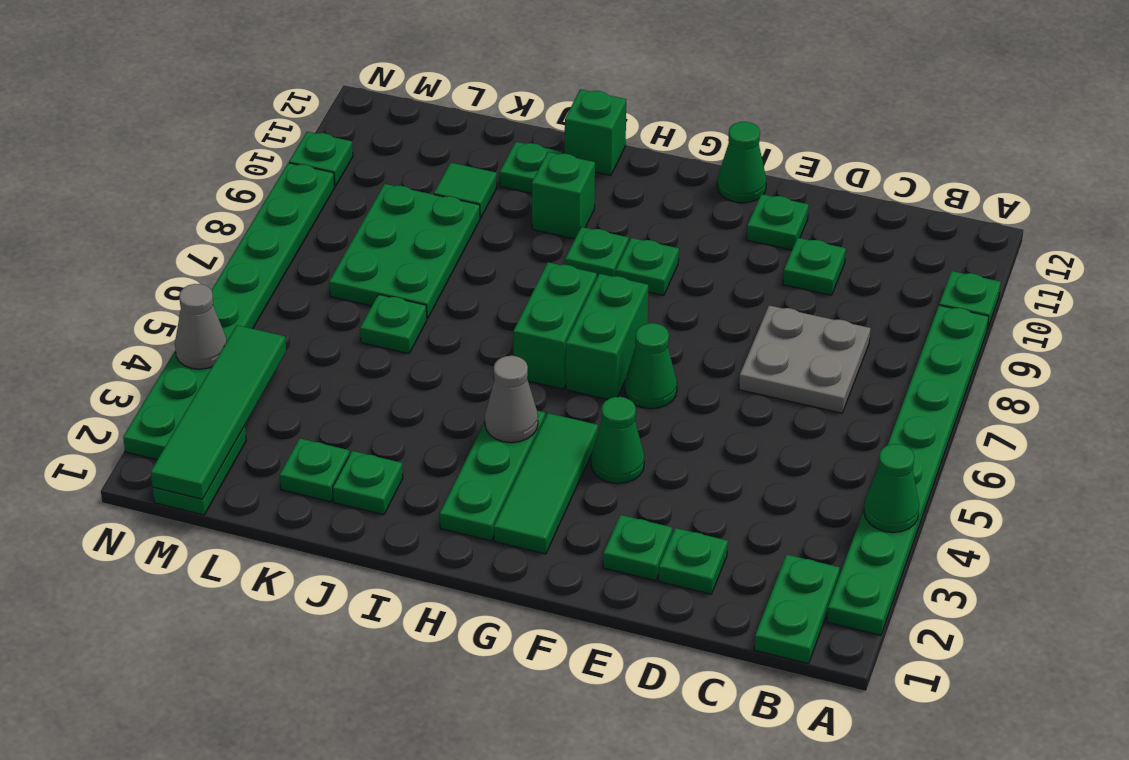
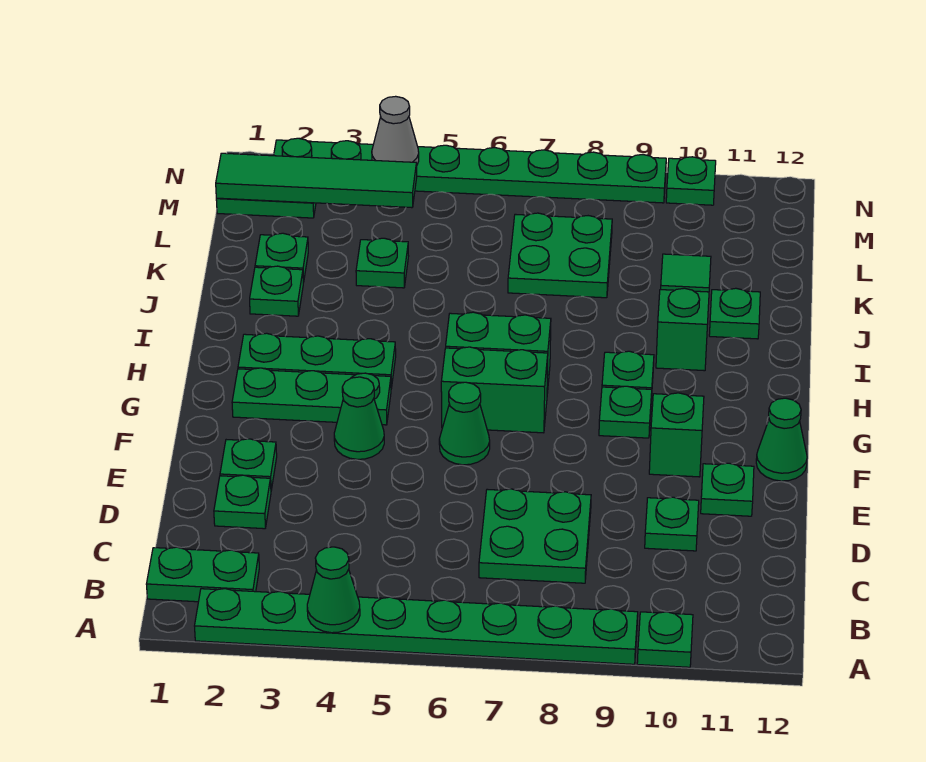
grey 2x2 plate [739,306,871,413] -> green 2x2 plate [479,489,591,583]
green 1x3 tile [494,413,598,554] -> green 1x3 plate [232,368,391,425]
grey 1x1 cone [485,356,538,443] -> none
green 1x1 brick [565,89,626,175] -> green 1x1 brick moved to [649,393,704,477]
green 1x1 plate [360,294,427,354] -> green 1x1 plate moved to [356,238,409,288]
green 2x3 plate [329,184,480,319] -> green 2x2 plate [508,213,612,298]

